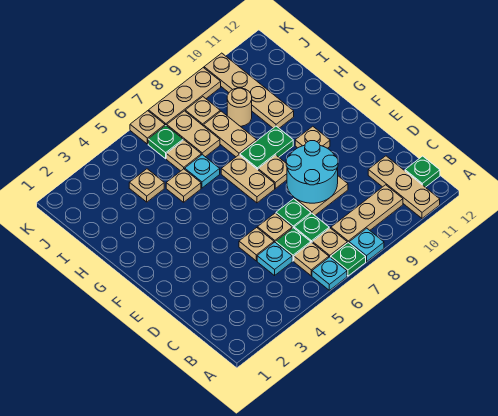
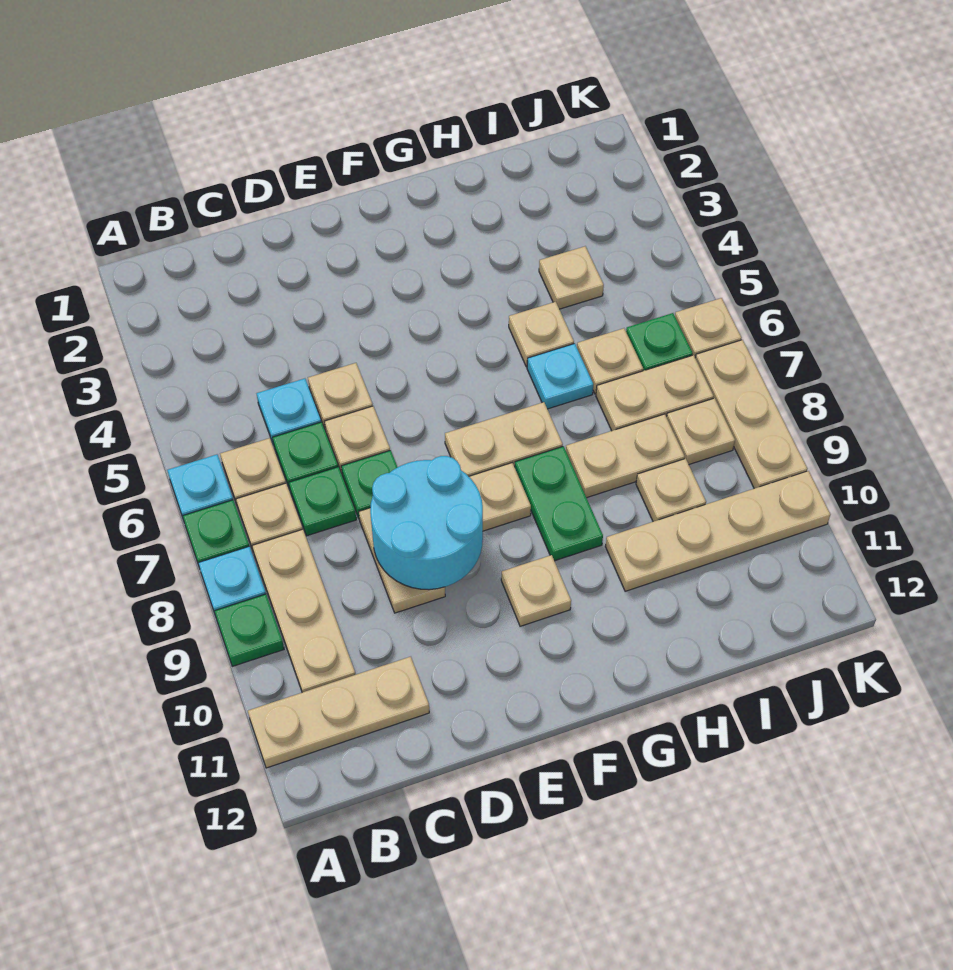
green 1x1 plate [405,156,440,187] -> green 1x1 plate moved to [214,594,284,666]
tan 1x1 round brick [227,88,252,126] -> tan 1x1 plate [636,459,706,522]

